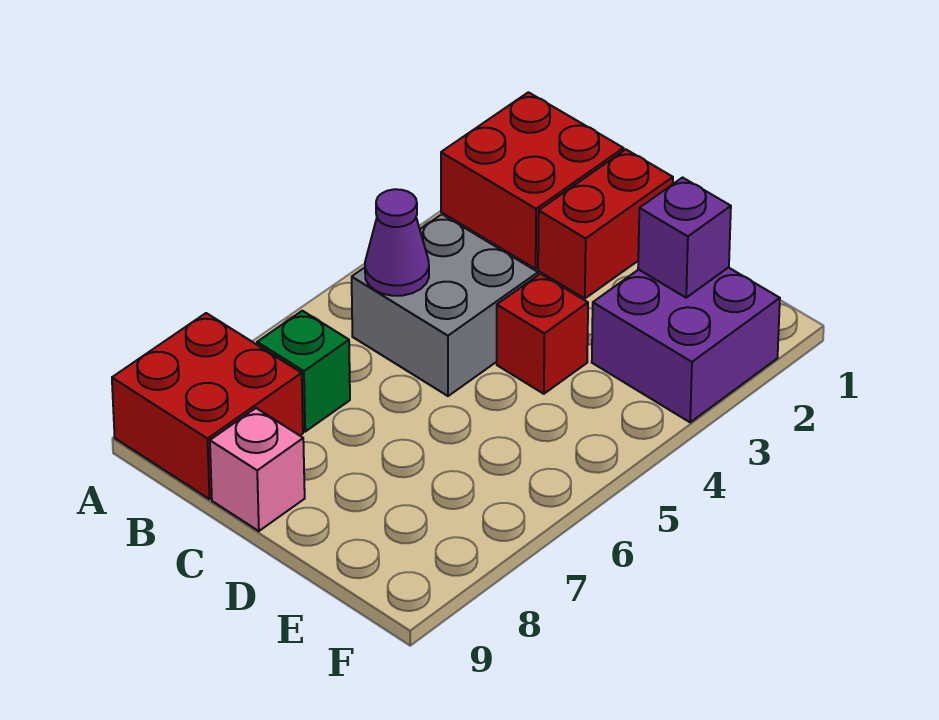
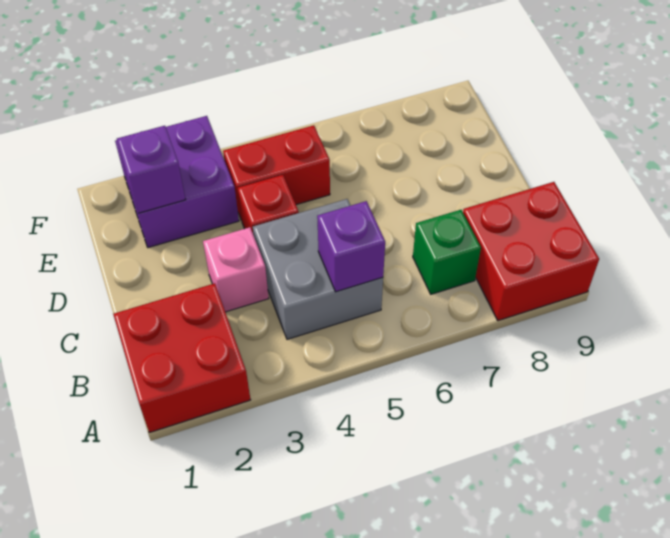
purple 1x1 cone [365,189,429,296] -> purple 1x1 brick [317,201,385,292]
red 1x2 brick [538,150,673,299] -> red 1x2 brick moved to [223,125,330,220]
pink 1x1 brick [210,408,305,531] -> pink 1x1 brick moved to [203,227,269,312]

